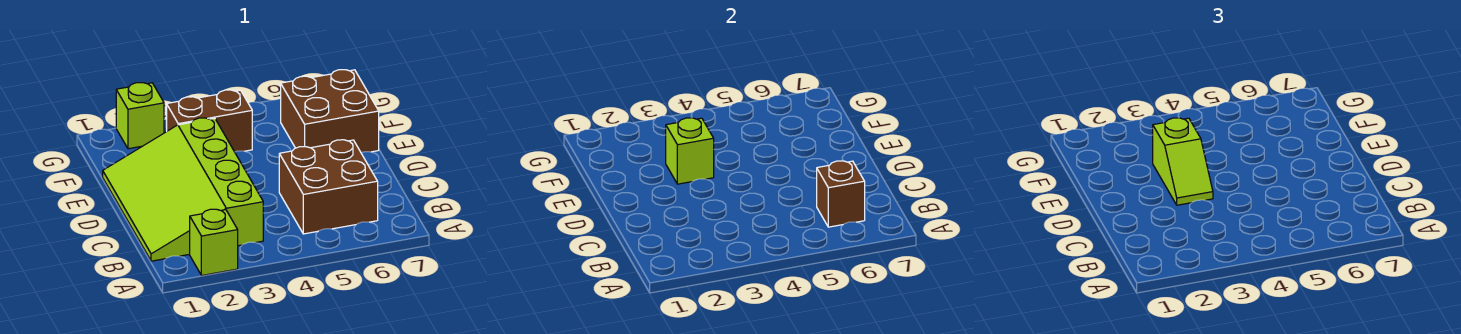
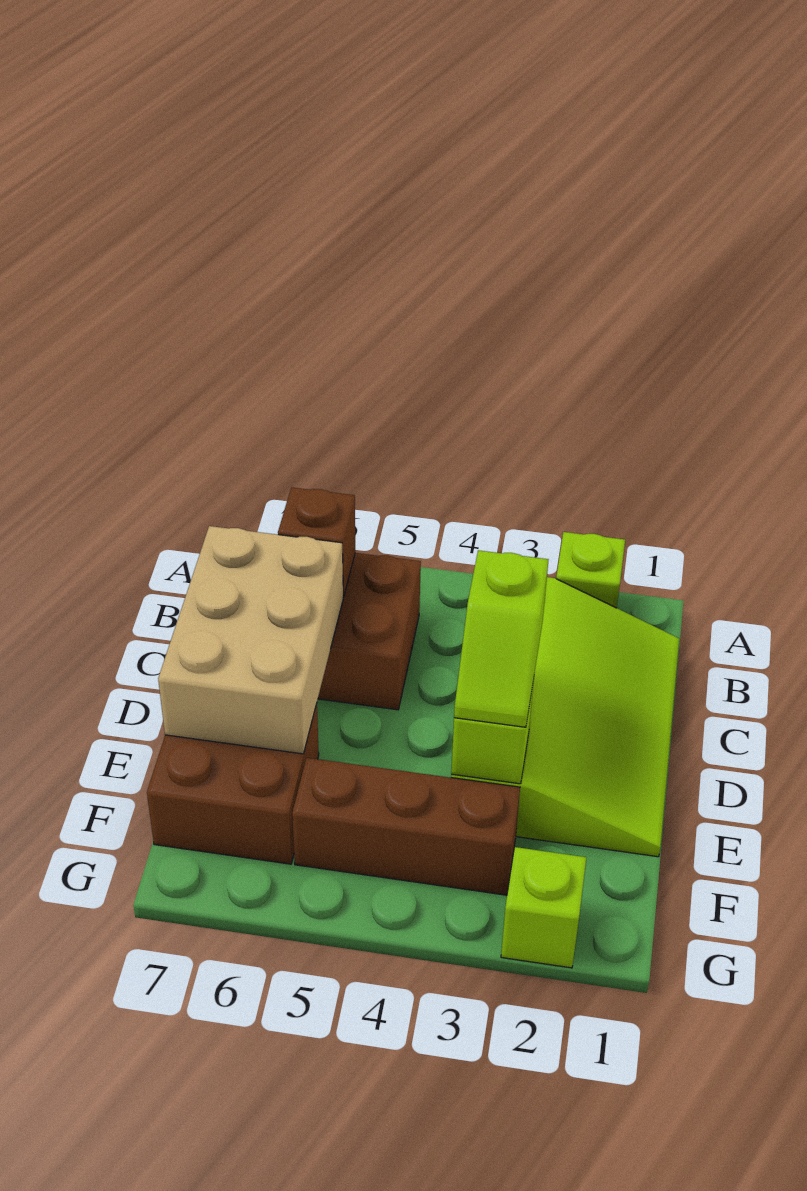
none -> tan 2x3 brick [158,526,343,754]
lime 1x2 slope [1153,118,1213,205] -> lime 1x2 slope turned to [454,550,549,727]
brown 1x2 brick [167,90,252,152] -> brown 1x3 brick [292,758,520,895]

